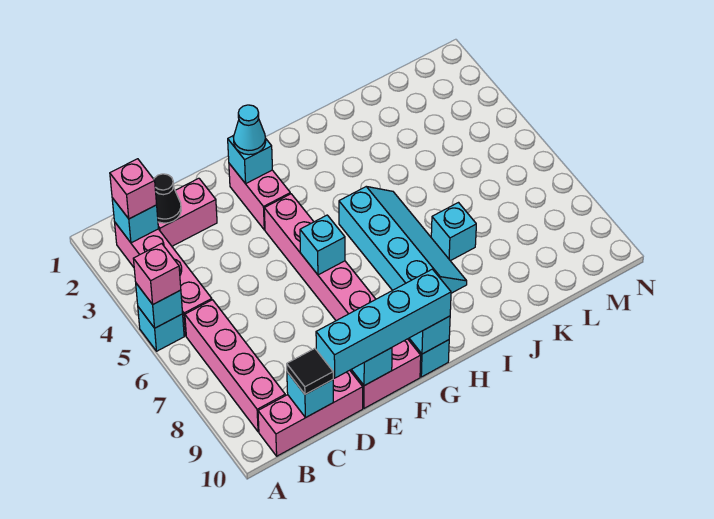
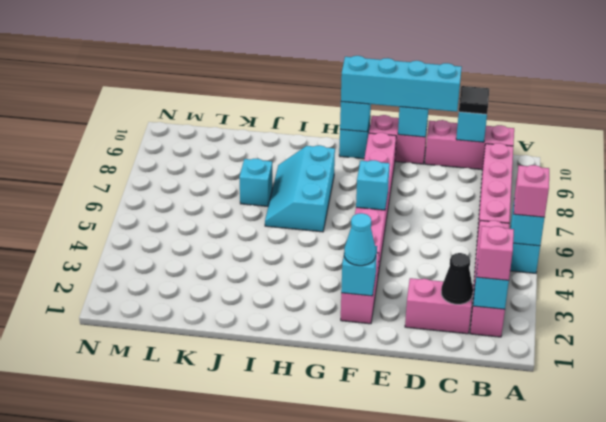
cyan 2x4 slope [339,187,467,293] -> cyan 2x3 slope [265,145,335,232]

